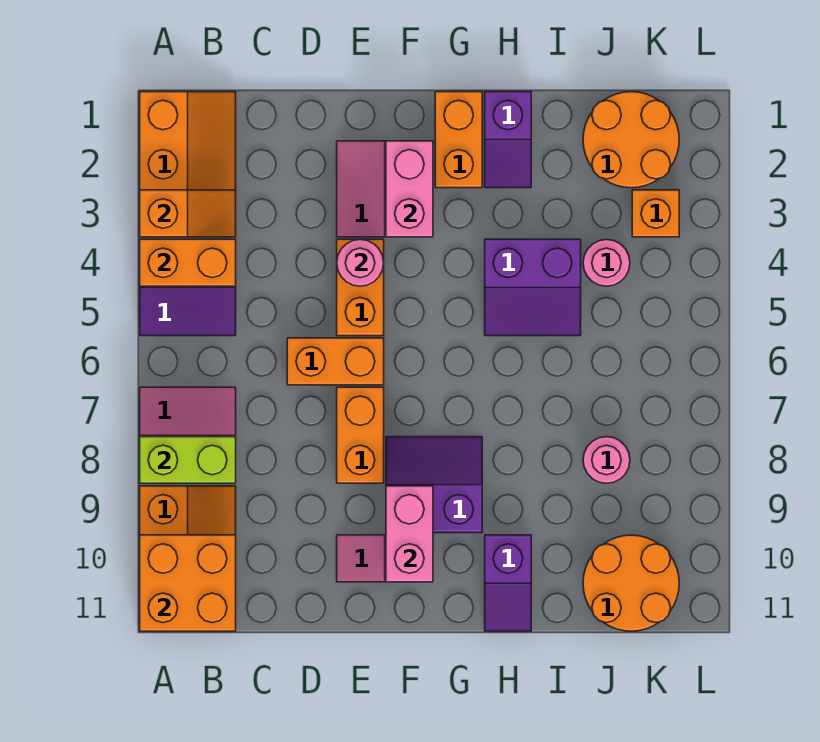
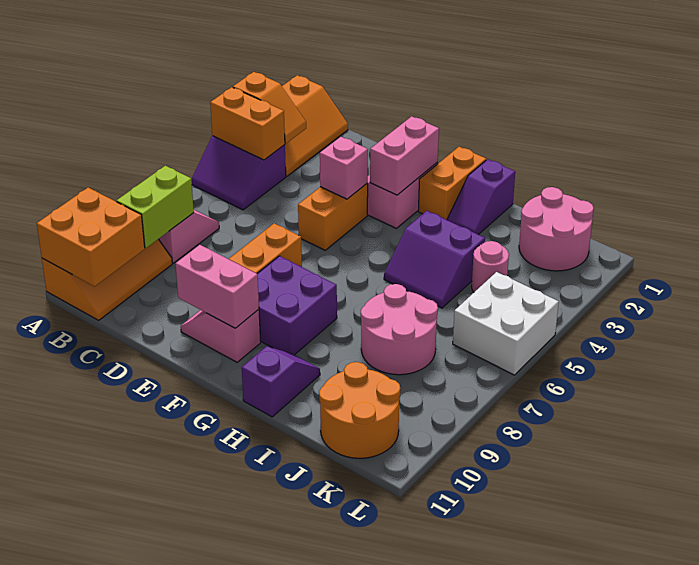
lime 1x2 brick [140,437,236,483] -> lime 1x2 brick turned to [117,166,194,248]
orange 1x2 brick [287,338,384,385] -> none
pink 1x1 round brick [337,239,384,286] -> pink 1x1 brick [320,137,368,199]
purple 2x2 slope [386,437,482,533] -> purple 2x2 brick [257,256,337,355]
pink 1x2 brick [386,486,433,582] -> pink 1x2 brick turned to [176,245,259,328]
purple 1x2 slope [485,535,531,631] -> purple 1x2 slope turned to [242,346,320,417]
orange 2x2 round brick [583,92,679,188] -> pink 2x2 round brick [519,187,594,271]
pink 1x1 round brick [583,437,630,483] -> pink 2x2 round brick [361,284,438,375]
orange 1x1 brick [632,190,679,237] -> none
none -> white 2x2 brick [453,272,559,375]

